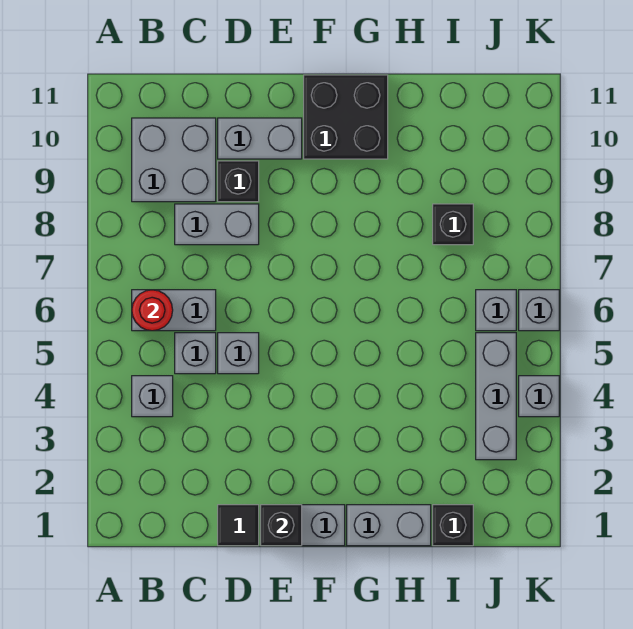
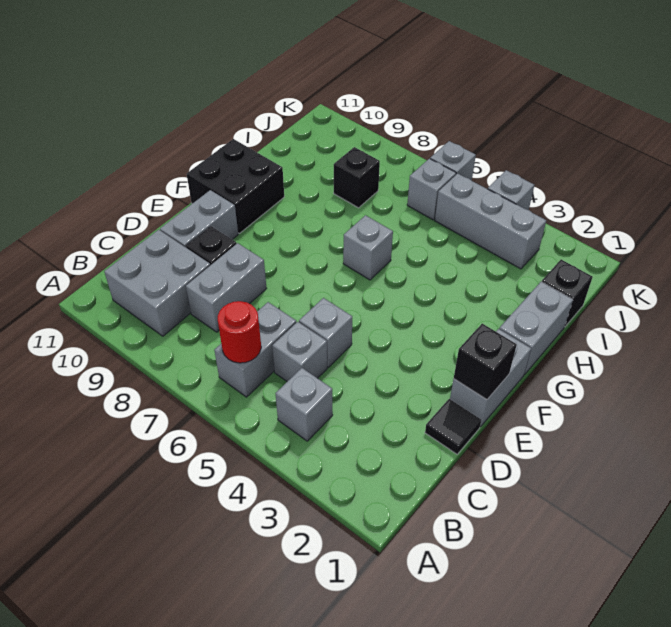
none -> grey 1x1 brick [343,215,393,280]

